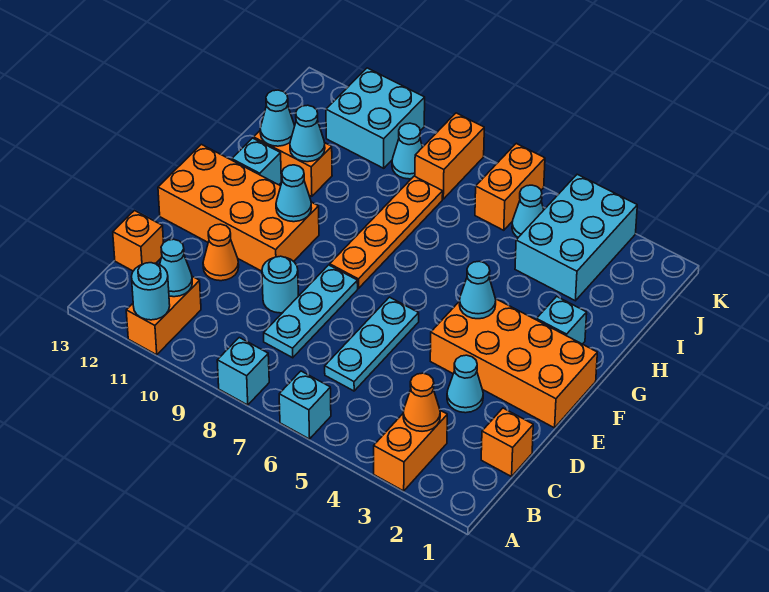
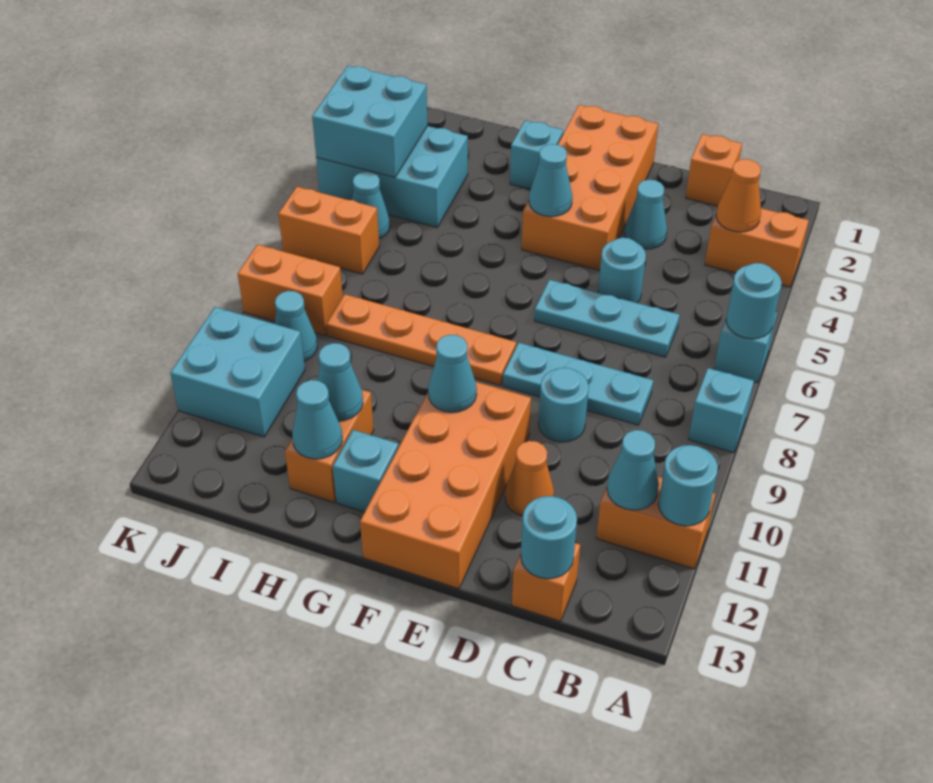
none -> cyan 1x1 round brick [726,263,782,339]
none -> cyan 1x1 round brick [521,496,577,579]
none -> cyan 1x1 round brick [598,238,646,303]
none -> cyan 2x2 brick [312,66,428,177]

